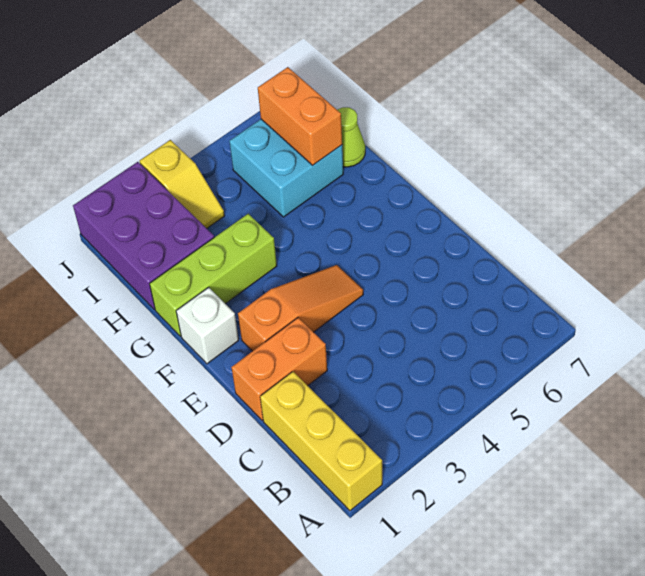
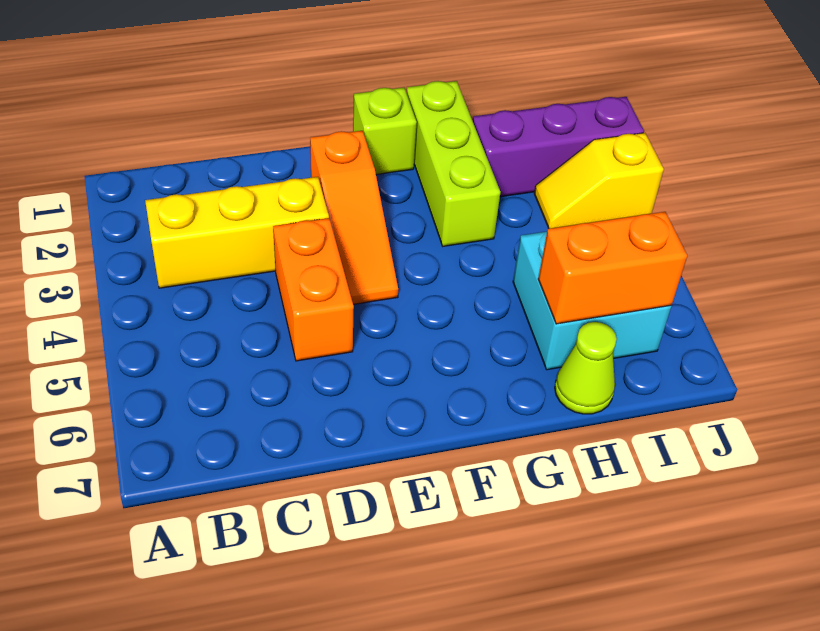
yellow 1x3 brick [260,372,382,511] -> yellow 1x3 brick moved to [145,177,329,288]
orange 1x2 brick [231,318,327,420] -> orange 1x2 brick moved to [273,218,354,361]
white 1x1 brick [176,287,239,364] -> lime 1x1 brick [353,88,417,174]
purple 2x3 brick [73,162,214,310] -> purple 1x3 brick [473,97,644,197]

